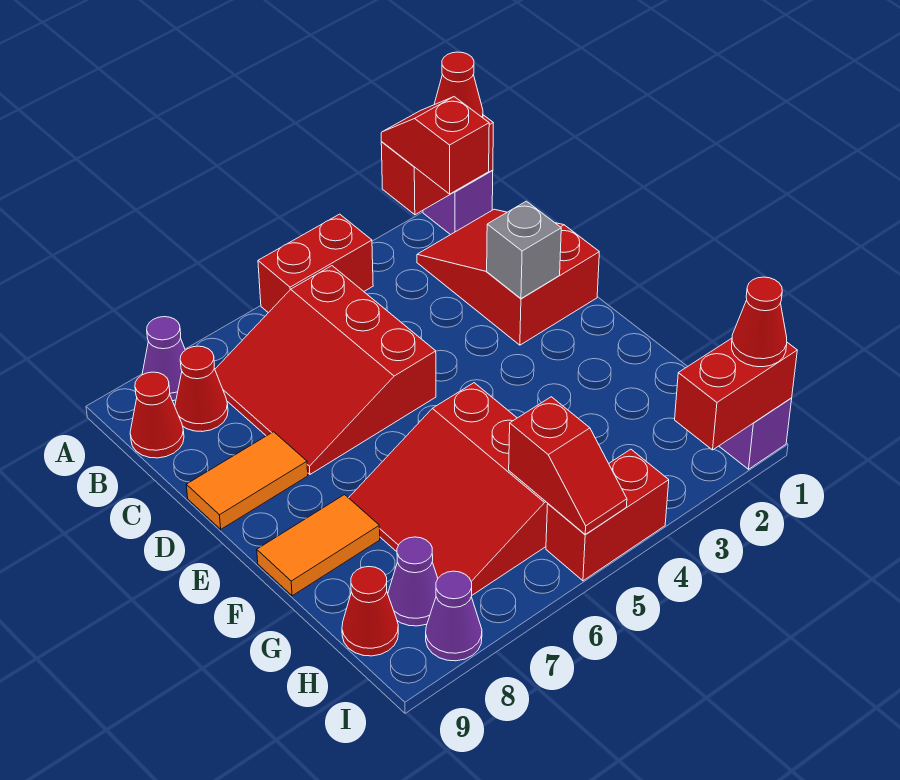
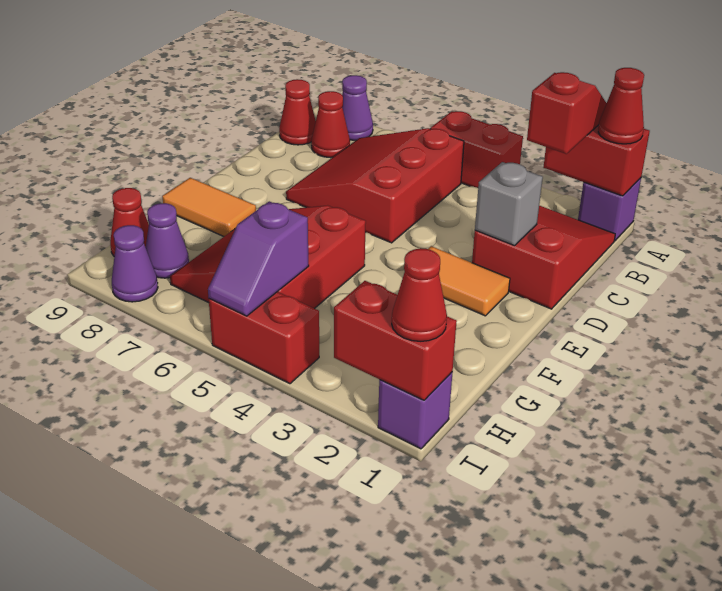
orange 1x2 tile [186,432,308,529] -> orange 1x2 tile moved to [428,246,510,316]
red 1x2 slope [509,397,627,535] -> purple 1x2 slope [208,201,309,316]

